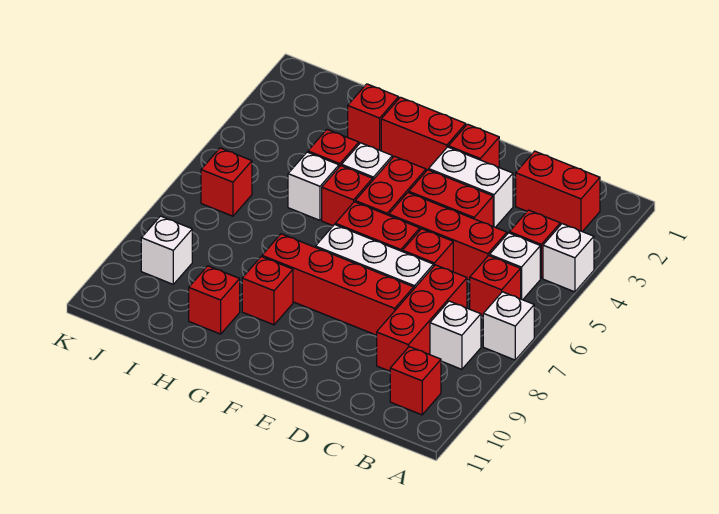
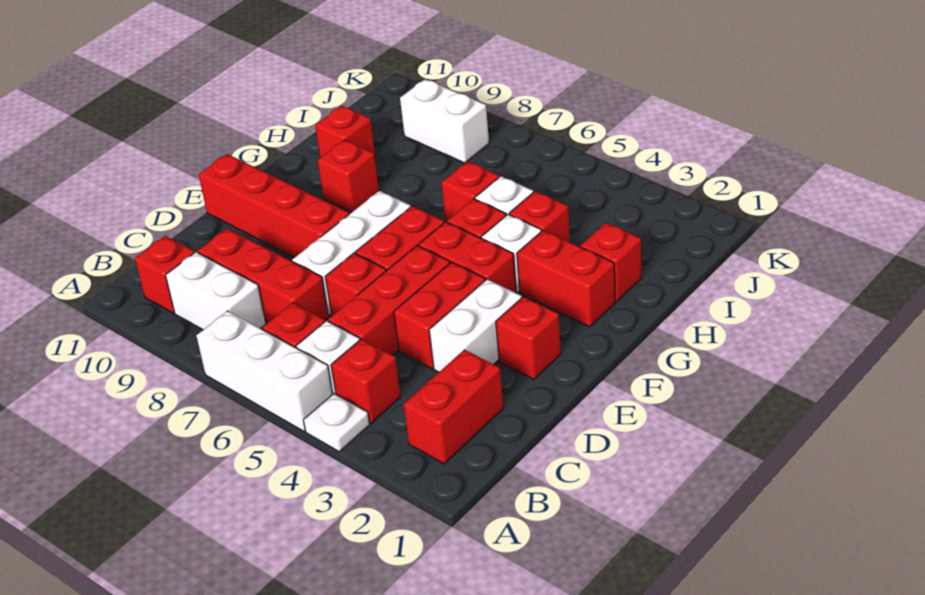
white 1x1 brick [543,224,594,292] -> white 1x1 plate [303,394,370,452]
white 1x1 brick [483,292,534,360] -> white 1x3 brick [196,311,333,431]
white 1x1 brick [430,301,481,369] -> white 1x2 brick [166,252,266,330]
red 1x4 brick [262,234,414,335] -> red 1x4 brick turned to [199,154,349,258]
red 1x2 brick [381,97,466,171] -> red 1x2 brick turned to [517,230,615,327]
red 1x1 brick [201,148,252,216] -> red 1x1 brick moved to [441,161,499,222]
white 1x1 brick [141,216,192,284] -> white 1x2 brick [400,79,489,163]

